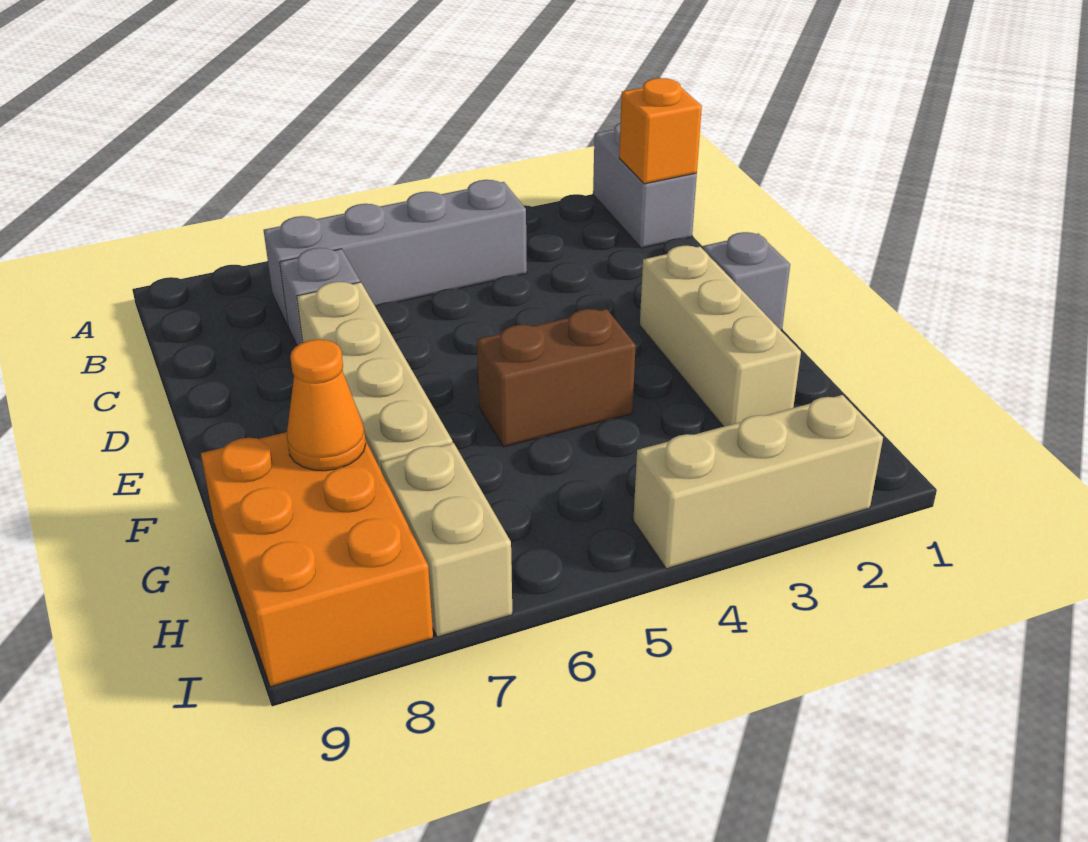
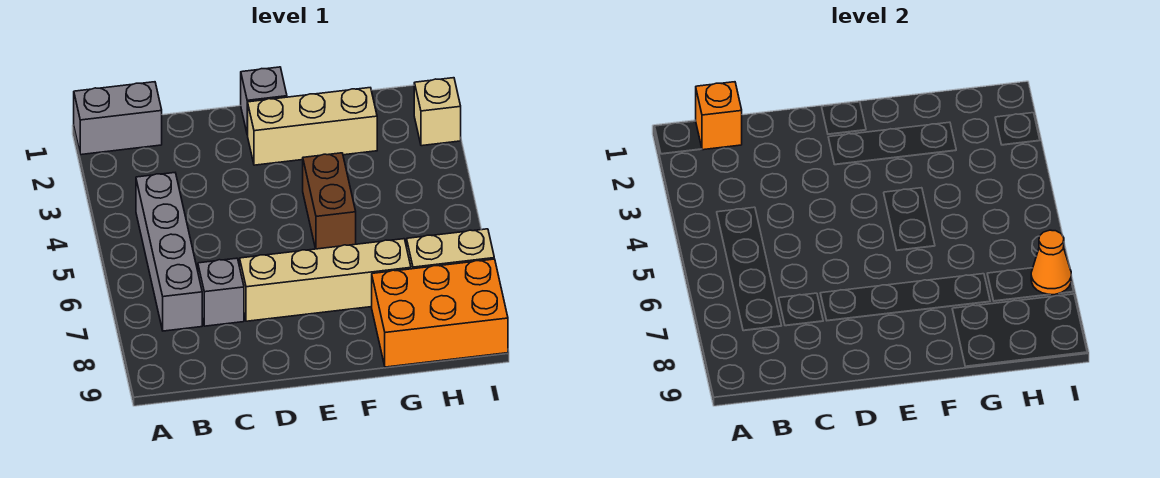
orange 1x1 cone [287,339,366,471] -> orange 1x1 cone moved to [1031,230,1071,295]
tan 1x3 brick [633,395,883,569] -> tan 1x1 brick [414,78,461,146]

